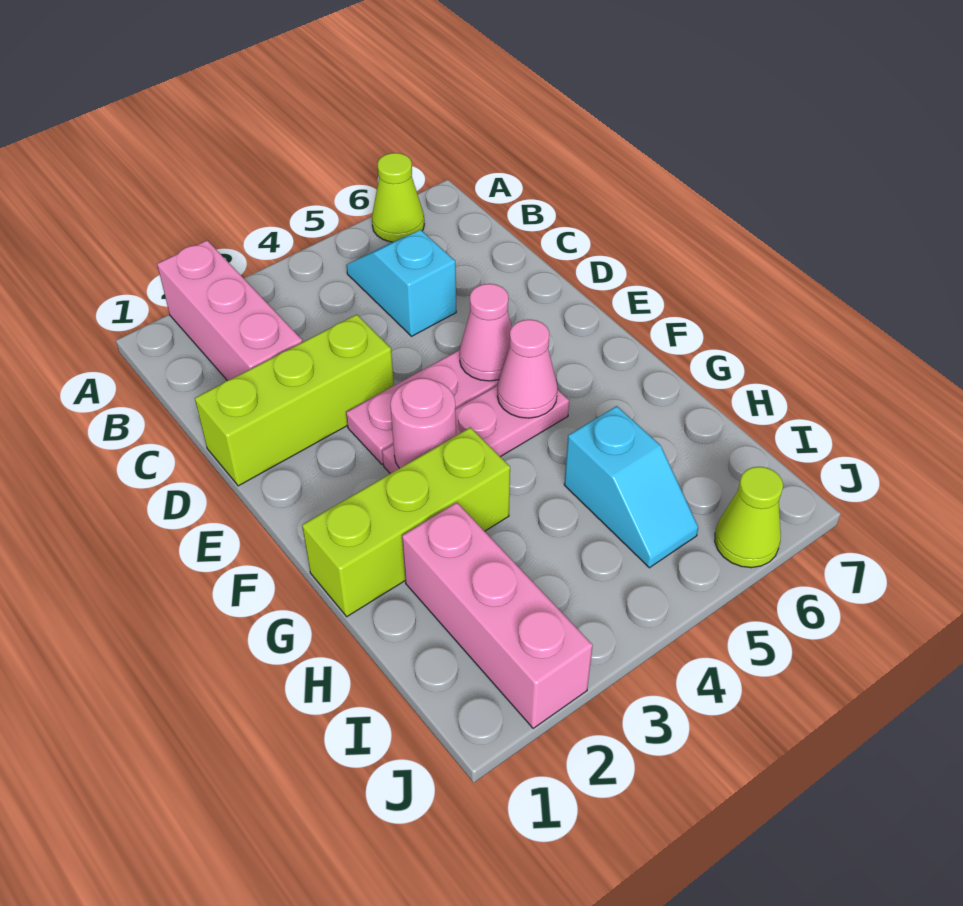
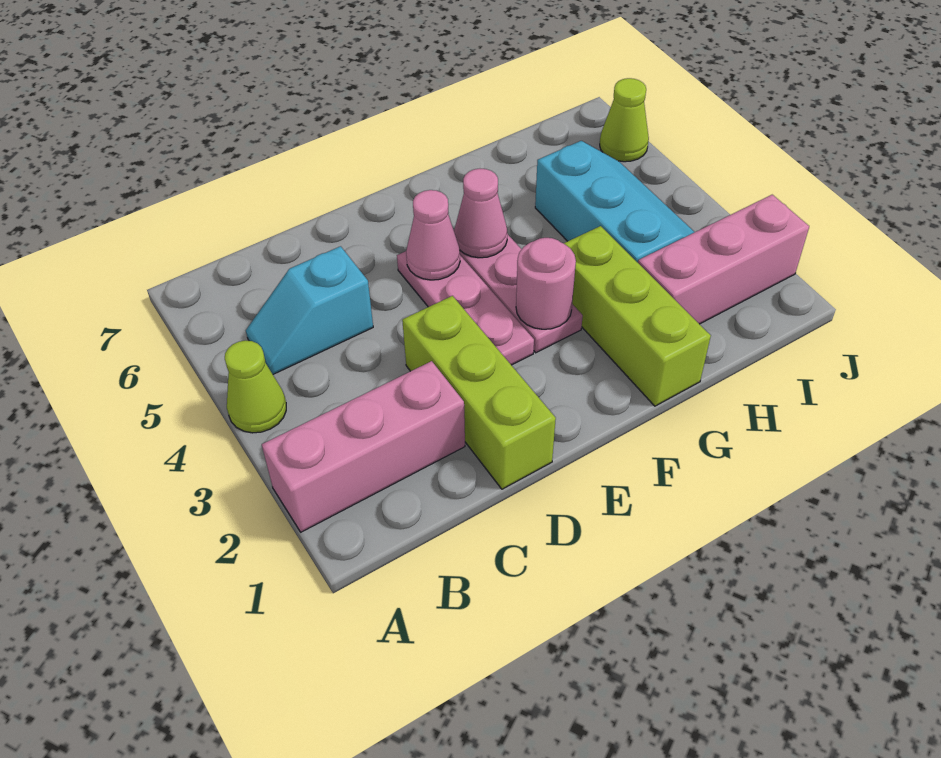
lime 1x1 cone [372,153,424,242] -> lime 1x1 cone moved to [225,340,286,433]
cyan 1x2 slope [564,406,698,568] -> cyan 2x3 slope [535,141,694,263]

